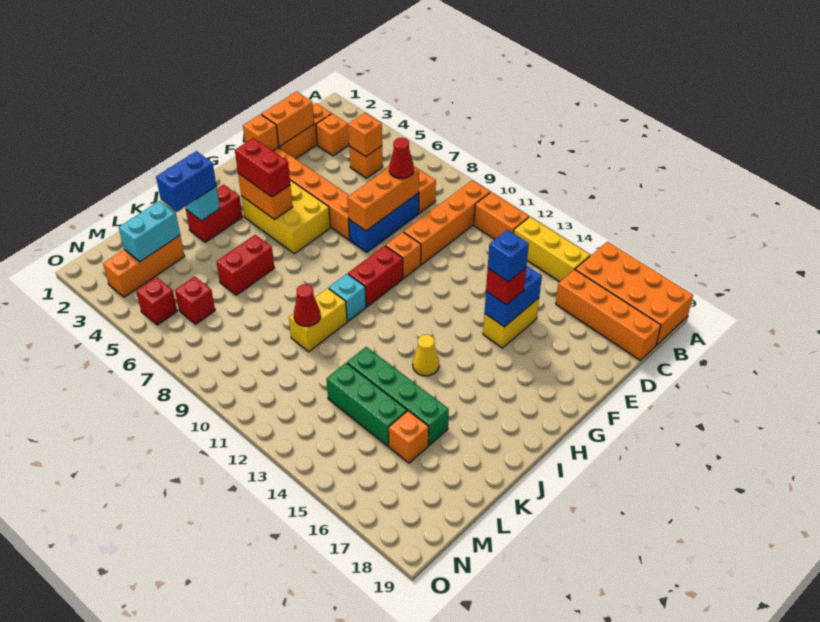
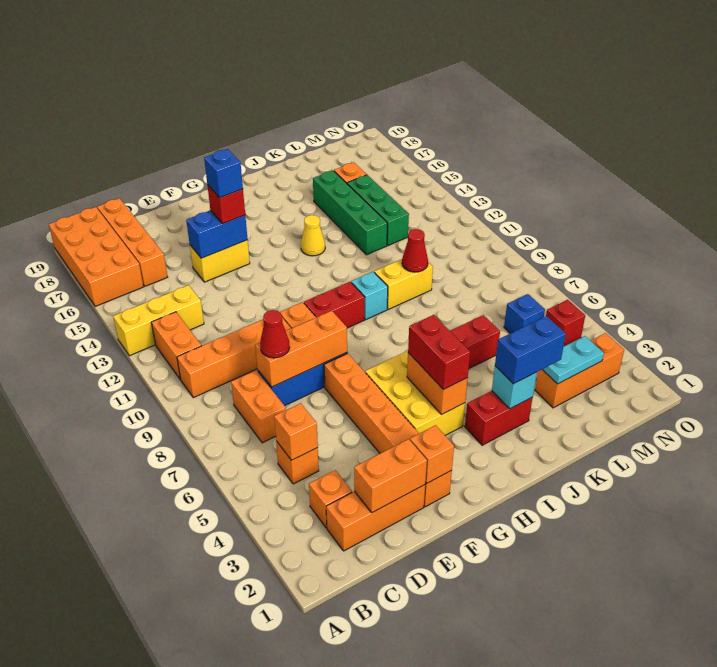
yellow 1x3 brick [514,217,590,282] -> yellow 1x3 brick turned to [113,285,204,356]
cyan 1x2 brick [119,201,180,262] -> cyan 1x2 plate [542,336,604,384]
red 1x1 brick [175,276,215,324] -> blue 1x1 brick [504,294,545,333]

